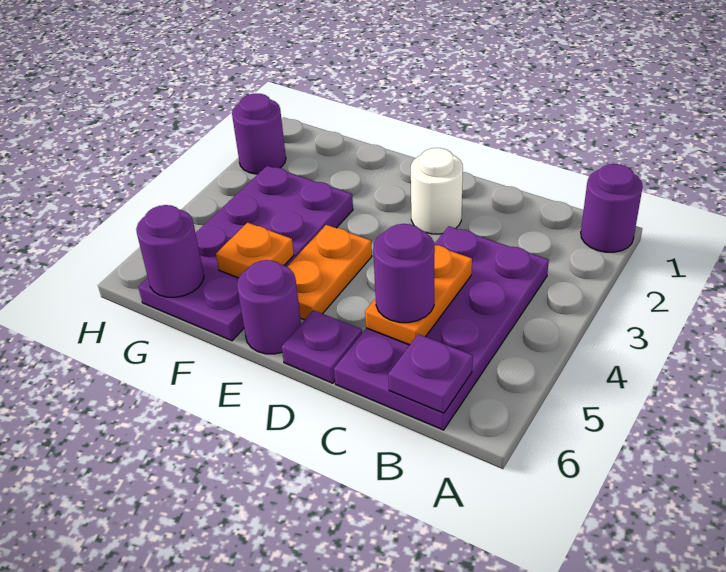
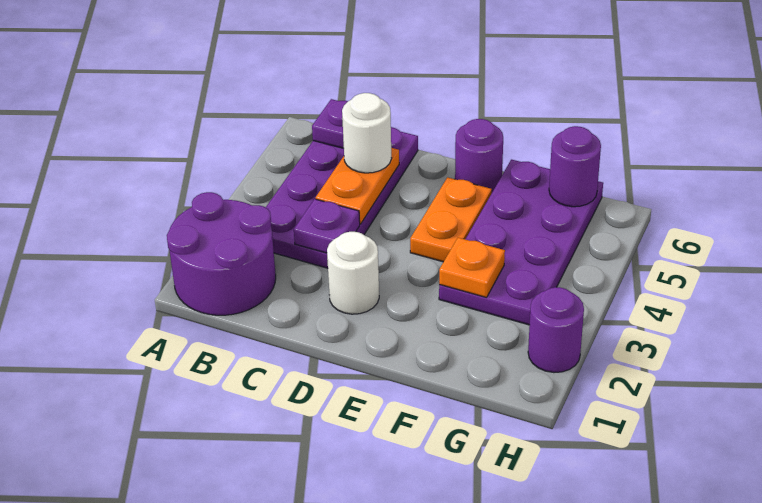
purple 1x1 round brick [581,164,643,252] -> purple 2x2 round brick [167,192,276,315]
purple 1x1 round brick [373,224,435,323] -> white 1x1 round brick [342,93,392,173]
purple 1x1 plate [282,310,362,383] -> purple 1x1 plate moved to [294,199,360,253]
orange 1x1 plate [216,223,294,278] -> orange 1x1 plate moved to [439,238,505,298]

